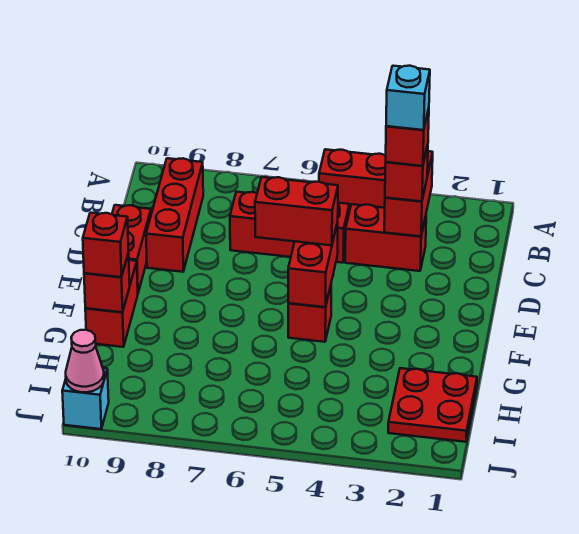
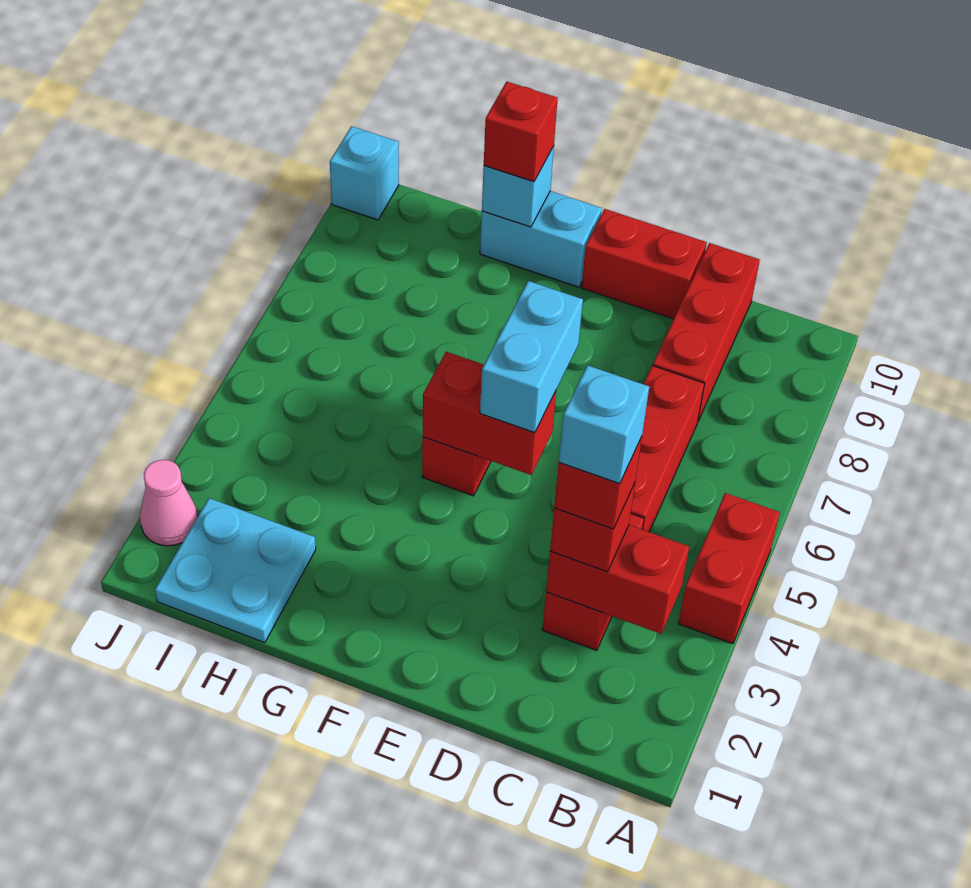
red 1x3 brick [146,158,203,272] -> red 1x3 brick turned to [653,243,760,421]
red 1x2 brick [255,177,338,245] -> cyan 1x2 brick [480,281,583,433]
red 1x2 brick [85,260,138,347] -> cyan 1x2 brick [480,191,602,287]
red 1x1 brick [84,253,130,312] -> cyan 1x1 brick [482,146,554,227]
red 2x2 plate [388,368,477,442] -> cyan 2x2 plate [155,498,316,643]
pink 1x1 cone [66,330,104,392] -> pink 1x1 cone moved to [140,460,198,546]

